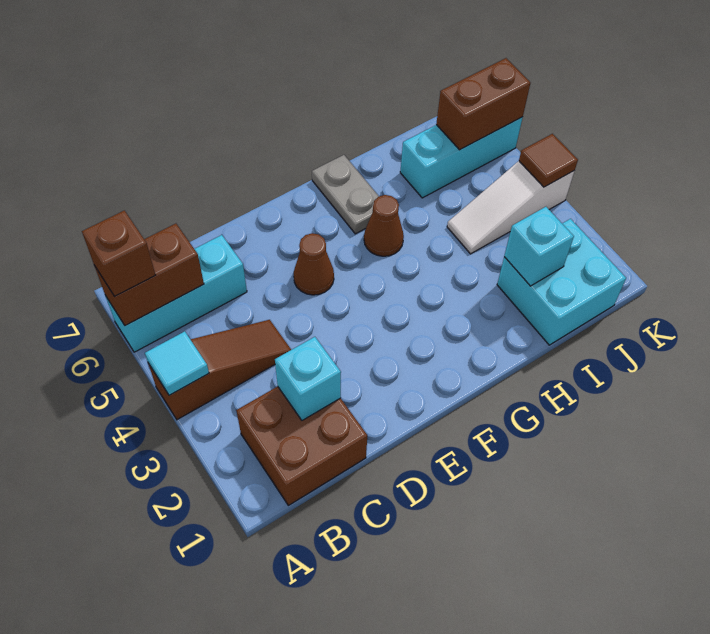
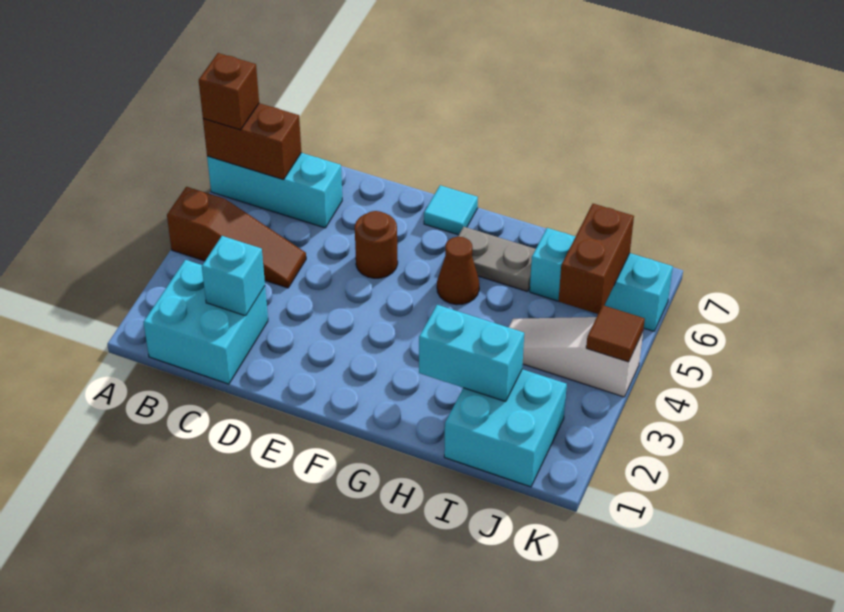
cyan 1x1 tile [145,331,209,395] -> cyan 1x1 tile moved to [424,185,478,235]
brown 2x2 brick [236,387,367,505] -> cyan 2x2 brick [143,260,268,384]
brown 1x1 cone [294,233,334,295] -> brown 1x1 round brick [355,211,398,278]
grey 1x2 plate [312,155,379,234] -> grey 1x2 plate turned to [458,227,536,292]
cyan 1x1 brick [504,207,574,286] -> cyan 1x2 brick [419,305,524,402]
brown 1x2 brick [436,58,530,150] -> brown 1x2 brick turned to [558,204,634,314]

